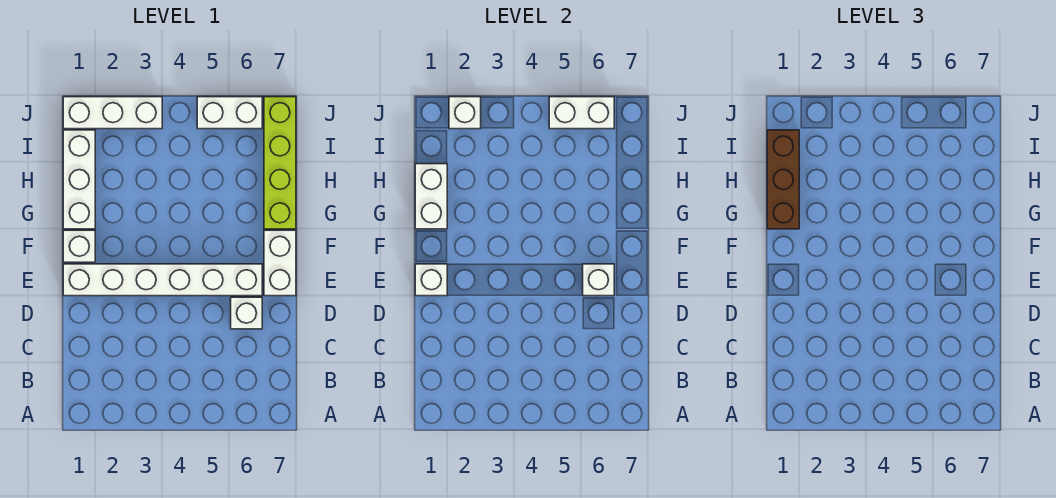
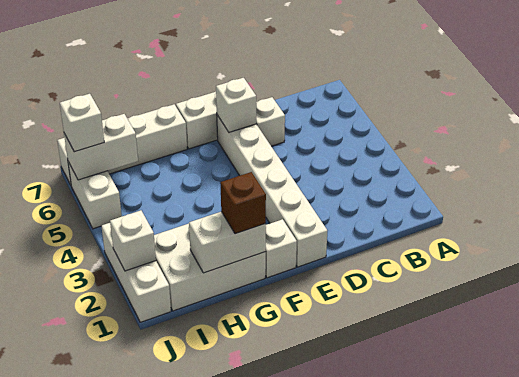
white 1x1 brick [415,264,447,296] -> white 1x1 brick moved to [60,94,104,152]
white 1x3 brick [63,130,95,229] -> white 2x3 brick [154,224,266,311]
brown 1x3 brick [767,130,799,229] -> brown 1x1 brick [220,172,266,234]
lime 1x4 brick [264,97,296,229] -> white 1x4 brick [57,104,187,185]
white 1x2 brick [549,97,614,129] -> white 1x2 brick turned to [64,114,138,180]

